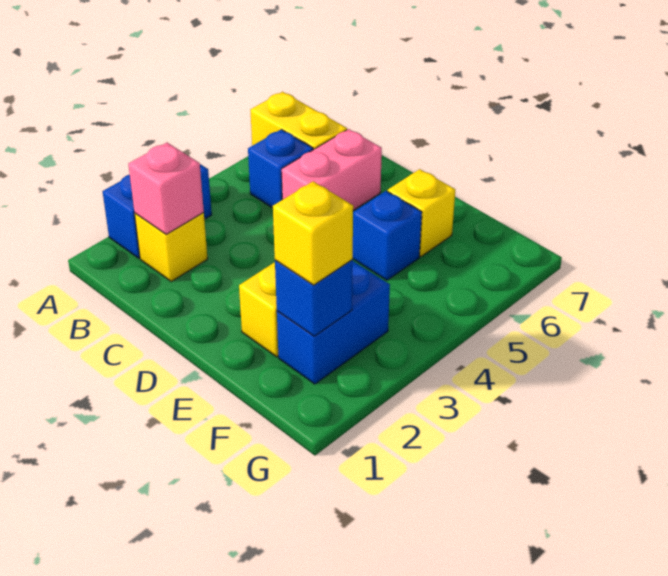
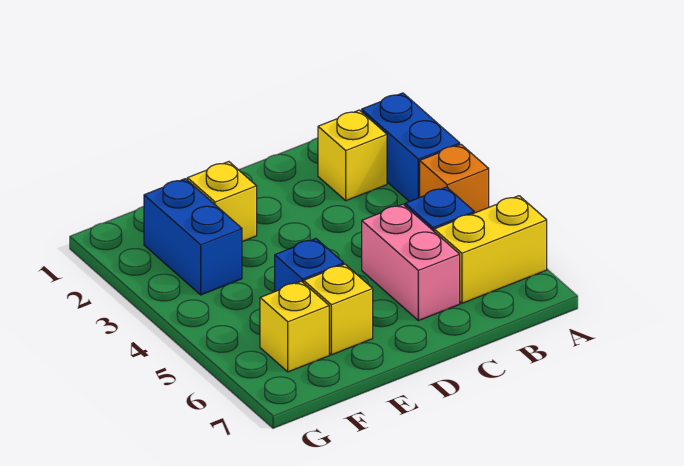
none -> orange 1x1 brick [420,144,489,213]
pink 1x1 brick [128,143,204,234] -> none
blue 1x1 brick [275,260,353,336] -> none
yellow 1x1 brick [273,181,353,285] -> yellow 1x1 brick moved to [260,281,329,372]

